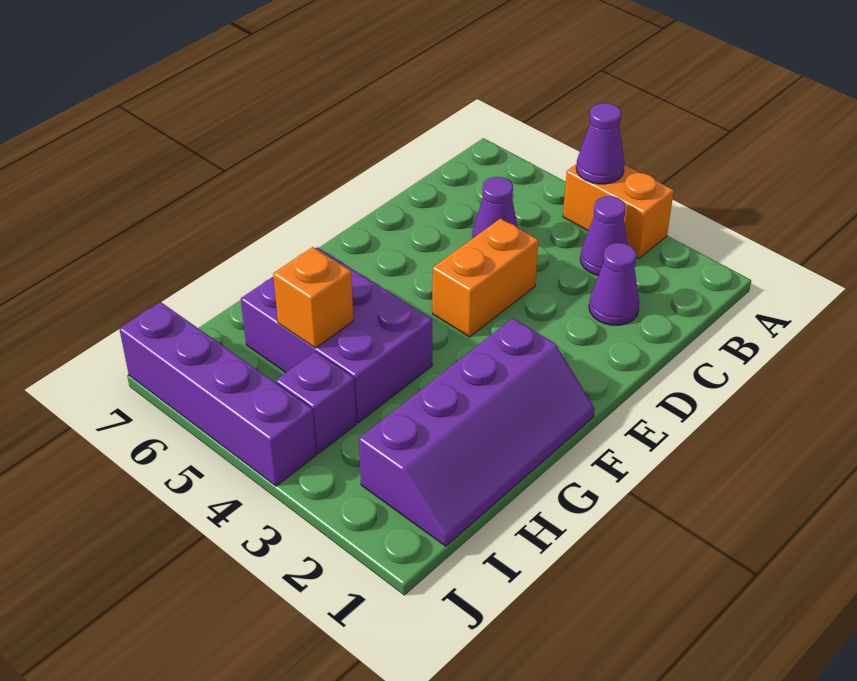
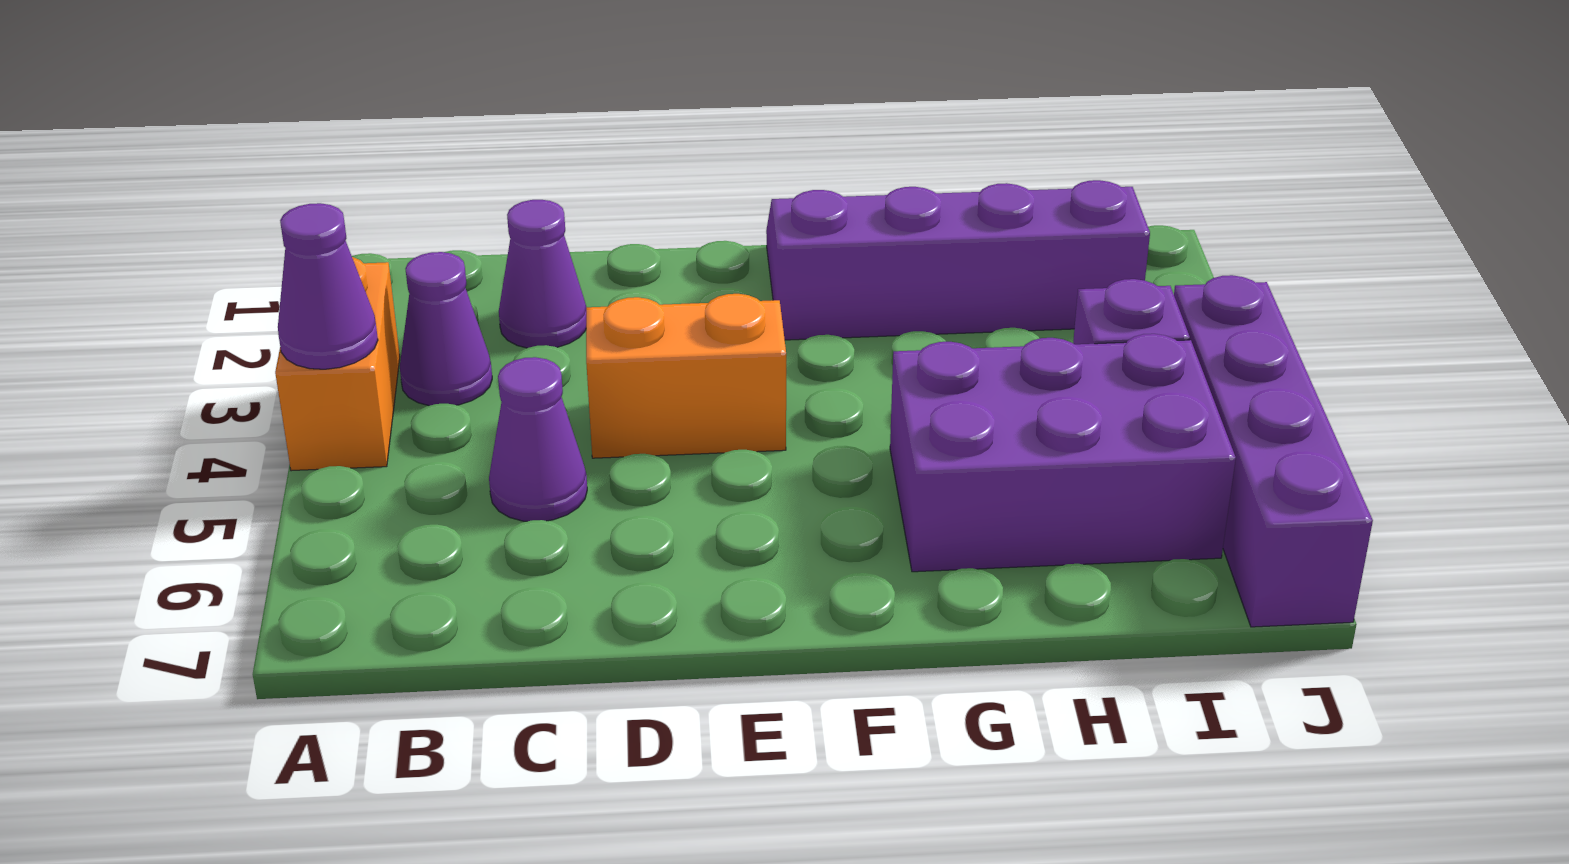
purple 2x3 brick [241,247,432,423] -> purple 2x3 brick turned to [890,334,1236,572]
orange 1x1 brick [273,247,353,348] -> none

